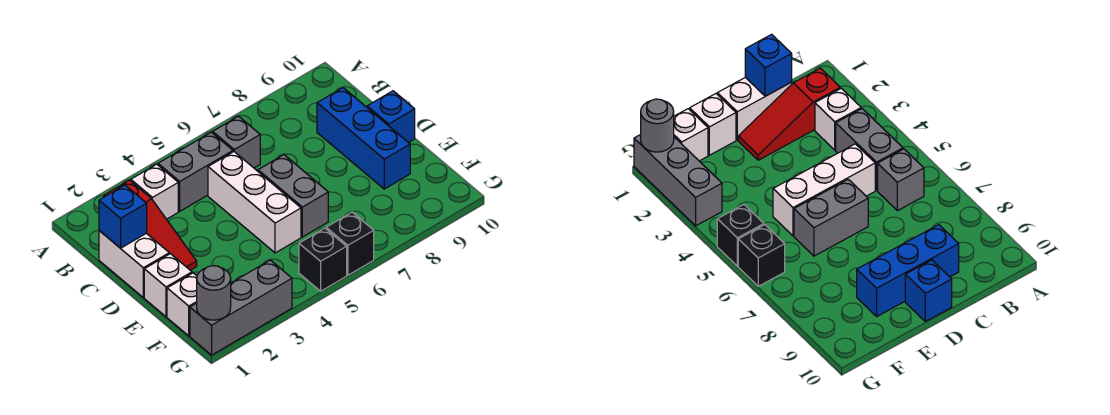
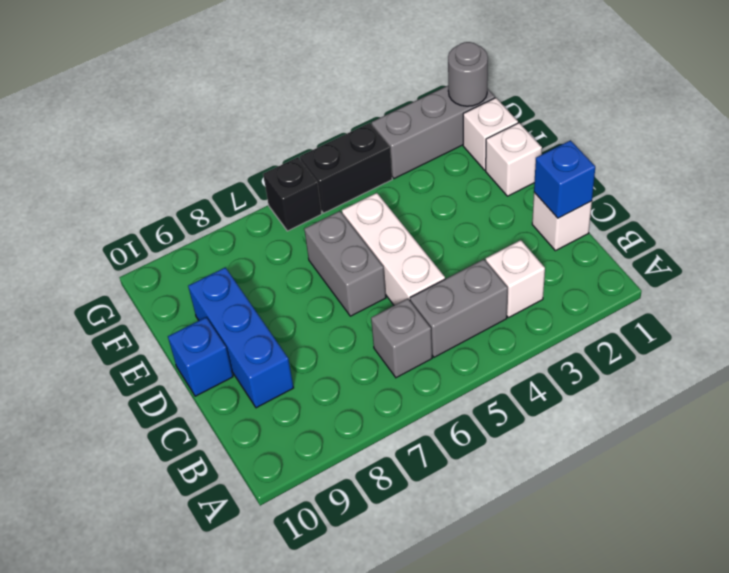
red 1x3 slope [104,180,197,270] -> none
white 1x2 brick [99,231,169,298] -> white 1x1 brick [532,192,592,251]
black 1x1 brick [299,228,347,291] -> black 1x2 brick [300,123,392,213]

